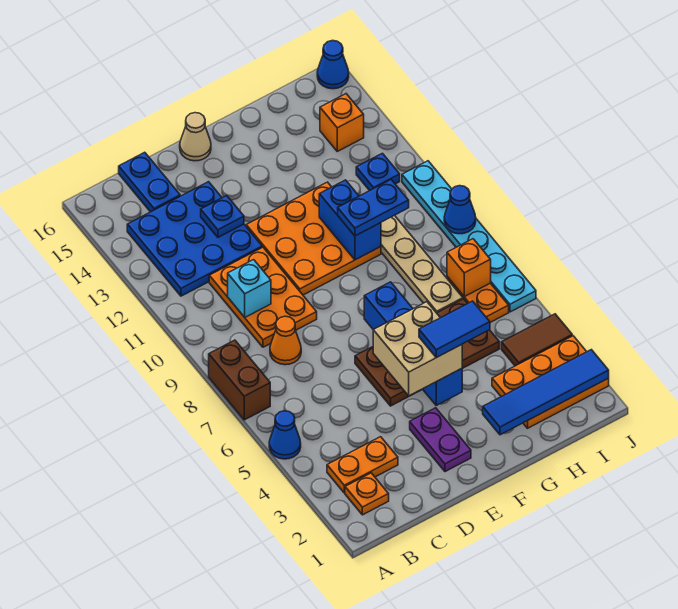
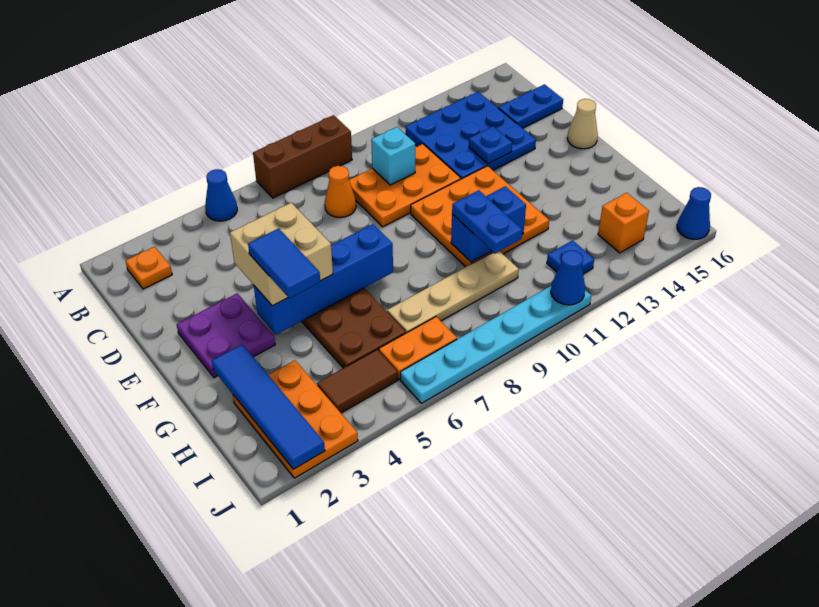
brown 1x2 brick [209,340,270,420] -> brown 1x3 brick [253,115,352,198]
orange 1x2 plate [327,437,398,493] -> none
purple 1x2 plate [410,408,471,472] -> purple 2x2 plate [177,293,275,378]
brown 1x2 tile [501,314,572,366] -> brown 1x2 tile turned to [317,350,398,413]
orange 1x1 brick [447,239,491,297] -> none
blue 1x1 cone [444,186,476,234] -> blue 1x1 cone moved to [551,250,585,305]

